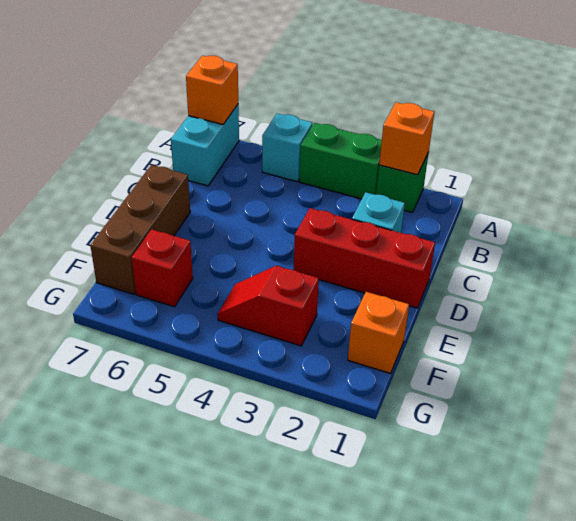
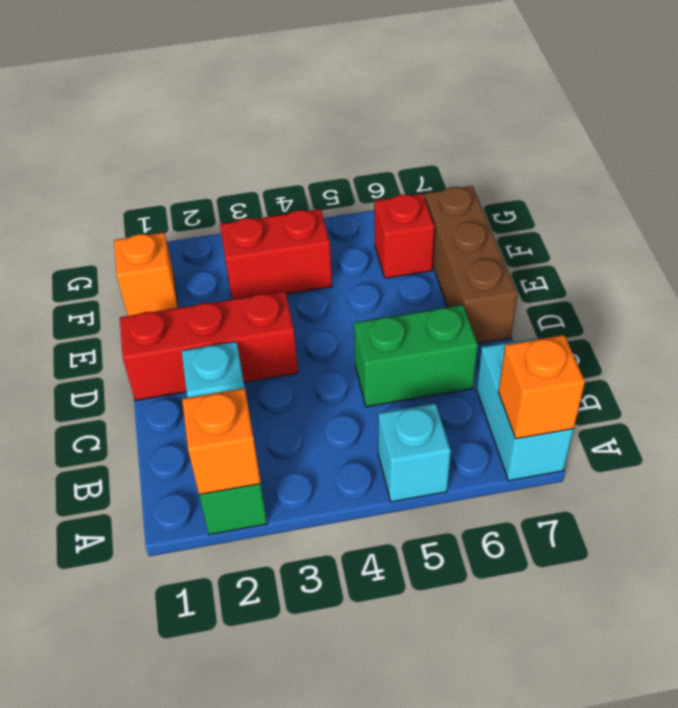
green 1x2 brick [299,123,382,199] -> green 1x2 brick moved to [354,305,478,407]
red 1x2 slope [218,266,319,346] -> red 1x2 brick [220,209,332,299]

